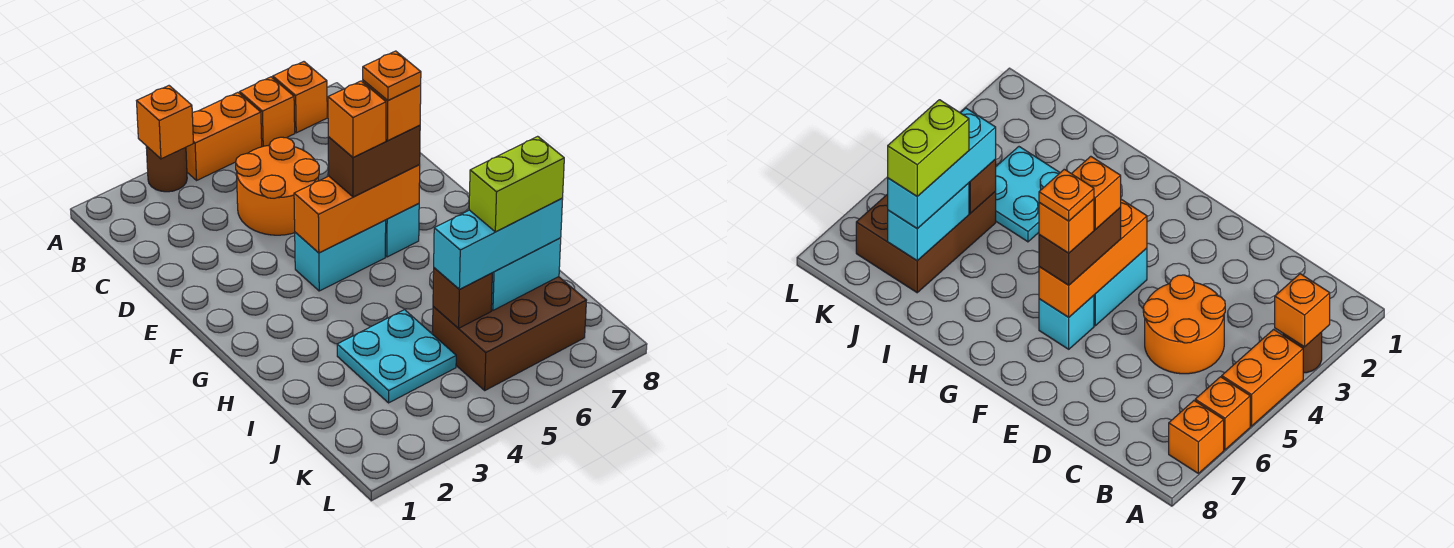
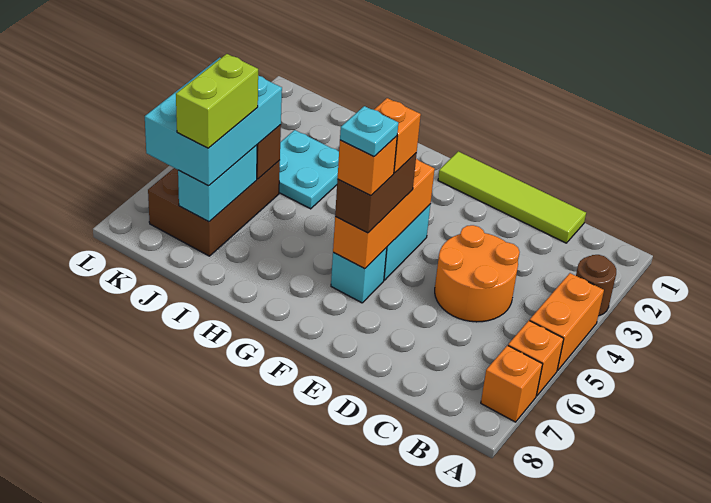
orange 1x1 brick [137,86,193,159] -> none
none -> lime 1x4 tile [438,151,586,243]
orange 1x1 plate [363,51,421,100] -> cyan 1x1 plate [340,106,398,157]
cyan 1x3 brick [434,198,563,289] -> cyan 2x3 brick [145,58,282,186]

